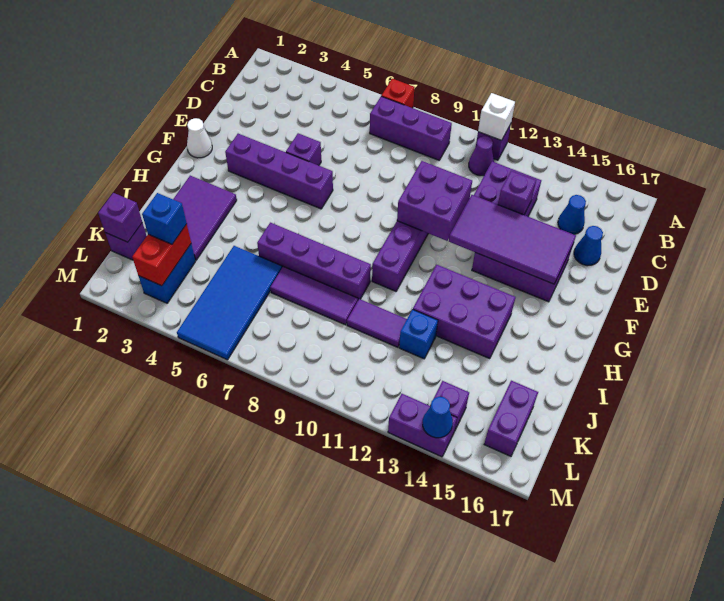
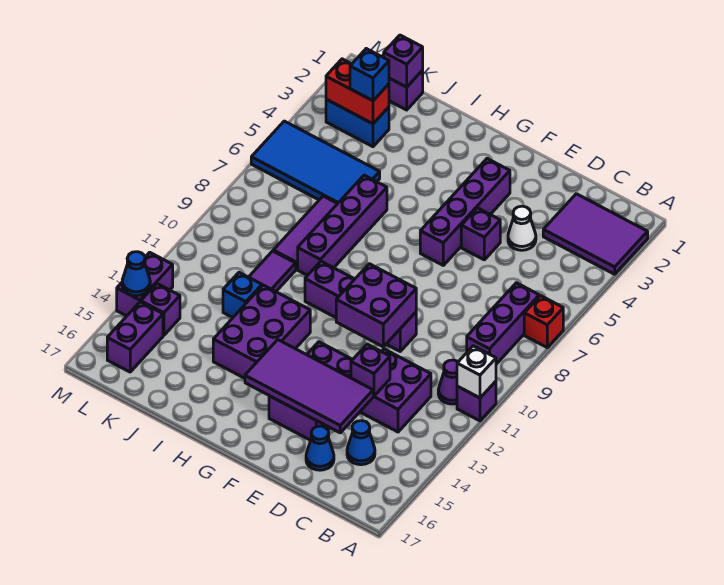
purple 2x4 tile [449,195,576,284] -> purple 2x4 tile turned to [245,340,373,433]
white 1x1 cone [187,118,212,158] -> white 1x1 cone moved to [508,206,536,250]
purple 2x3 tile [173,176,237,260] -> purple 2x3 tile moved to [543,194,648,274]
purple 1x2 brick [484,381,538,456] -> purple 1x2 brick turned to [107,302,163,372]

